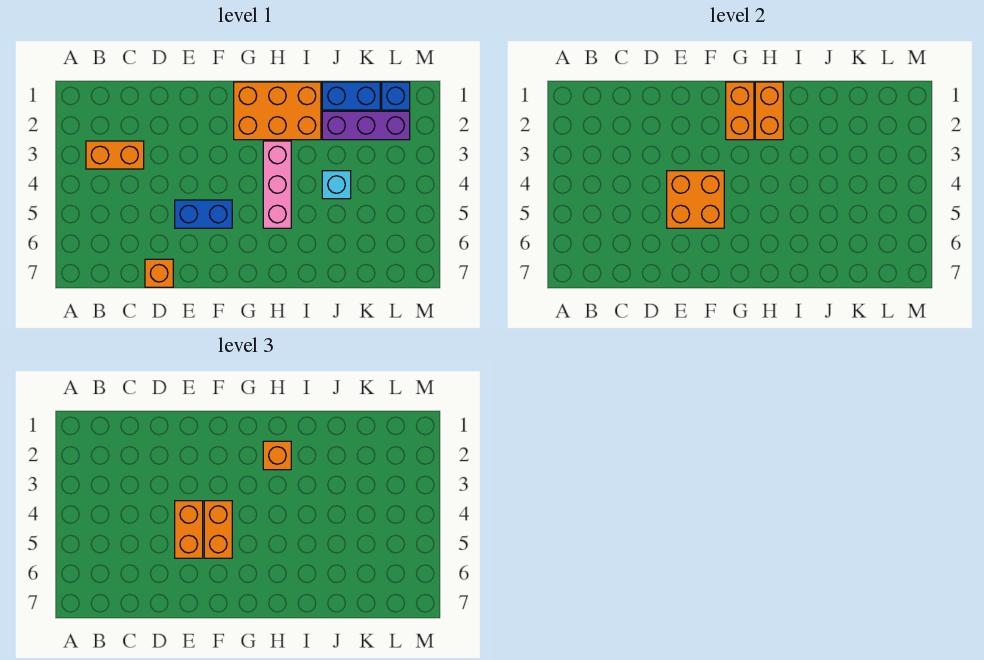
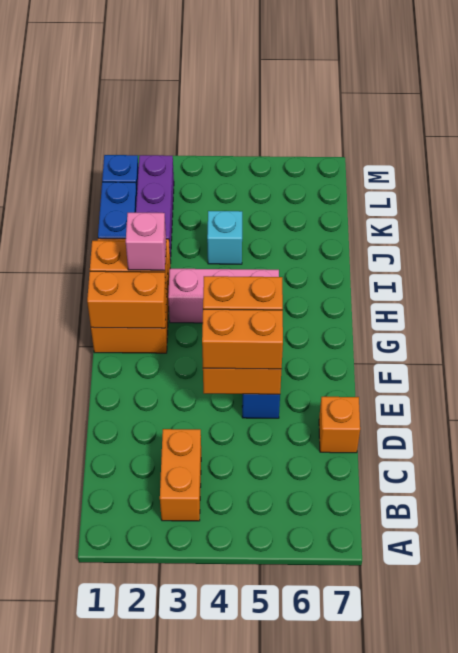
orange 1x1 brick [263,441,291,470] -> pink 1x1 brick [126,213,166,270]

